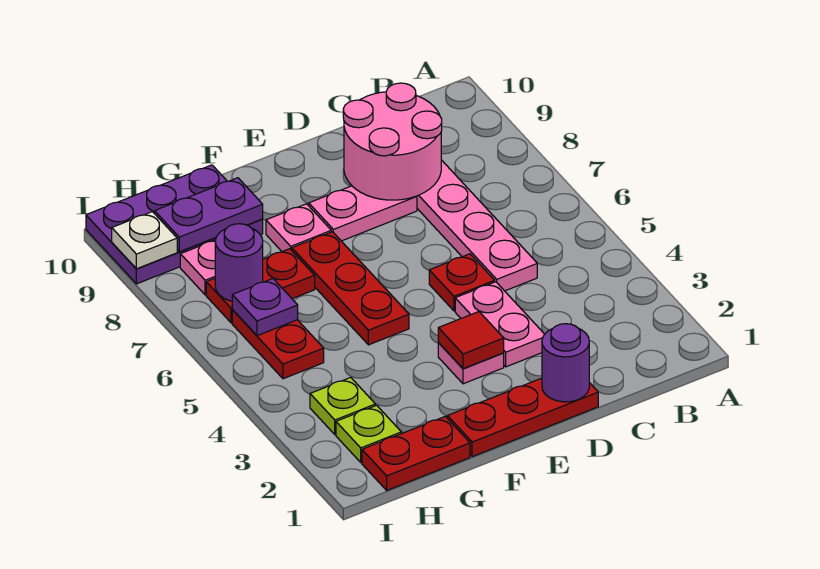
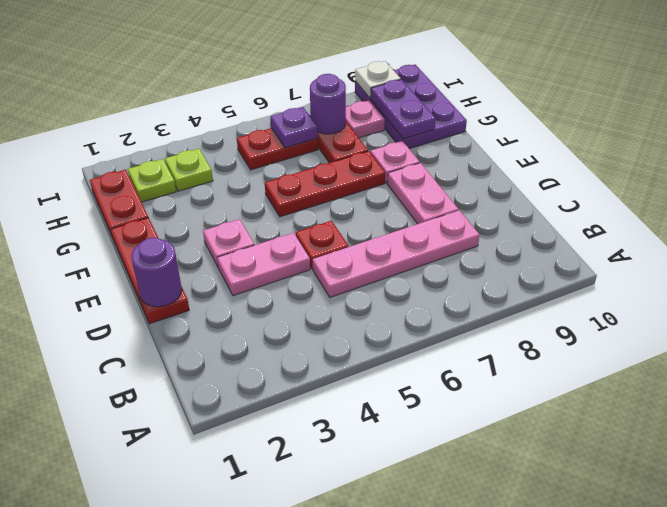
pink 2x2 round brick [343,83,442,200] -> none
red 1x1 tile [438,312,504,369] -> none

